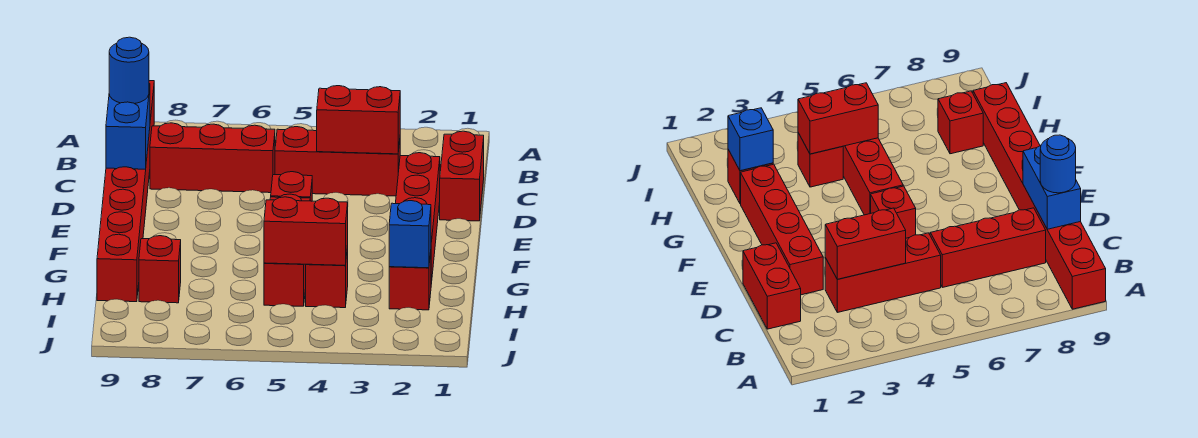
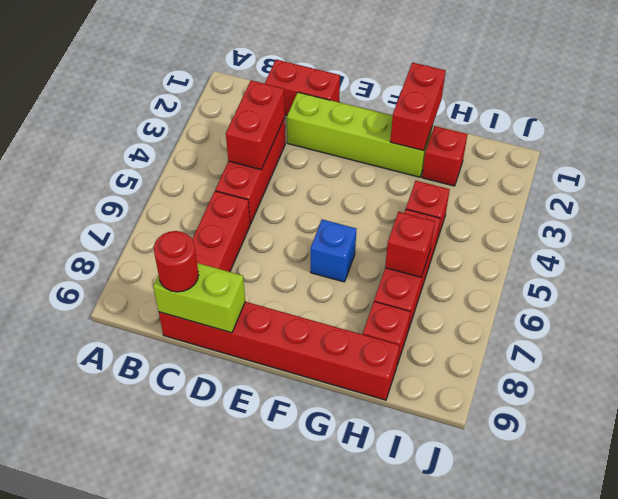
red 1x8 brick [97,81,154,302] -> red 1x6 brick [159,302,400,400]
blue 1x2 brick [106,84,150,169] -> lime 1x2 brick [153,263,245,333]
blue 1x1 round brick [109,37,149,104] -> red 1x1 round brick [154,231,199,292]
red 1x4 brick [395,153,440,284] -> lime 1x4 brick [287,92,432,177]
red 1x1 brick [271,172,312,201] -> red 1x1 brick moved to [385,212,435,277]
red 1x3 brick [264,194,310,306] -> red 1x3 brick turned to [374,209,441,333]
blue 1x1 brick [389,201,431,268] -> blue 1x1 brick moved to [311,219,356,282]
red 1x2 brick [264,197,348,265] -> red 1x2 brick moved to [390,62,446,151]

